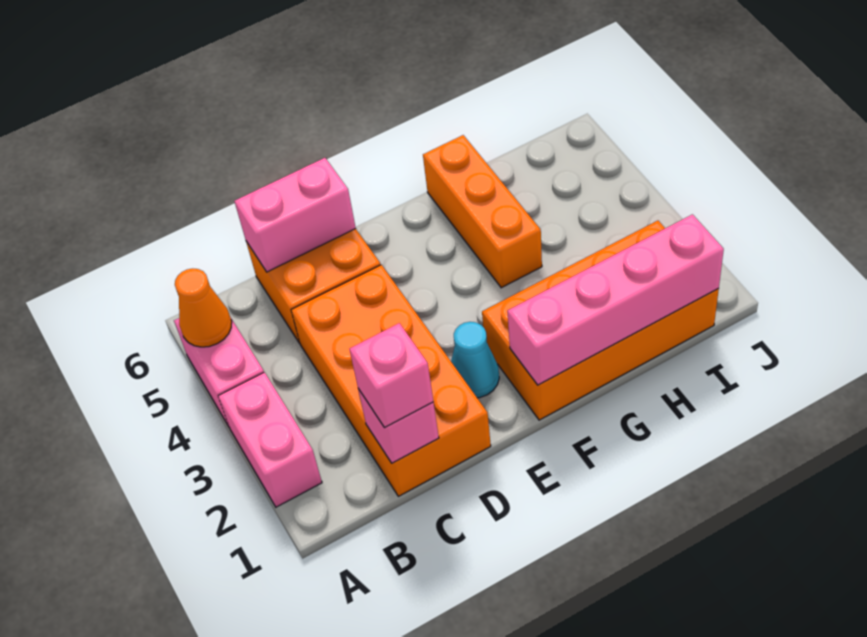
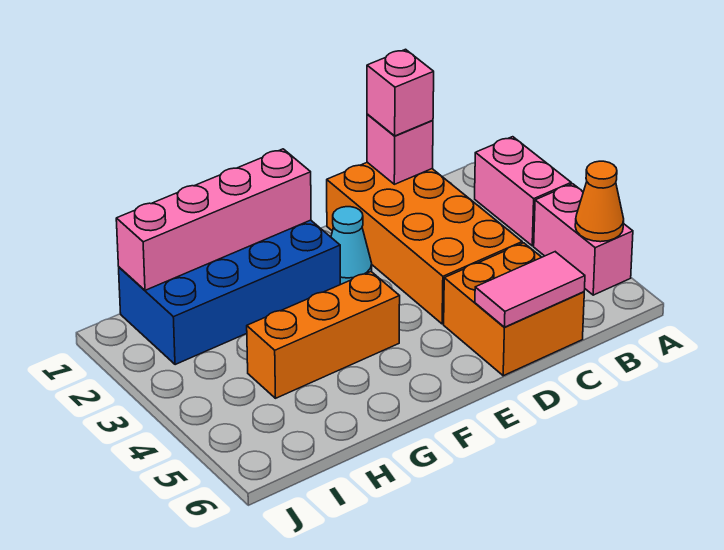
pink 1x2 brick [235,158,356,272] -> pink 1x2 tile [475,252,585,327]
orange 2x4 brick [482,221,719,420] -> blue 2x4 brick [119,220,340,365]
orange 1x3 brick [423,135,542,288] -> orange 1x3 brick turned to [247,272,400,398]

